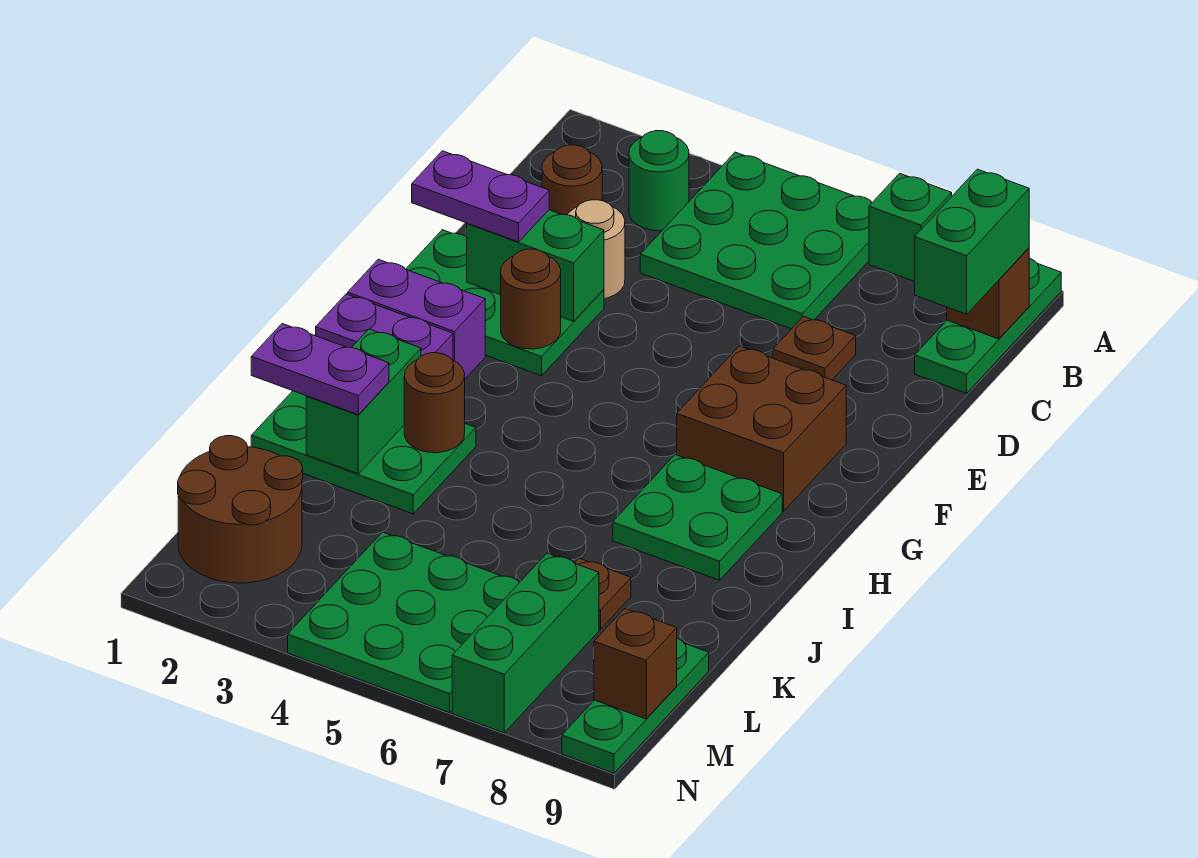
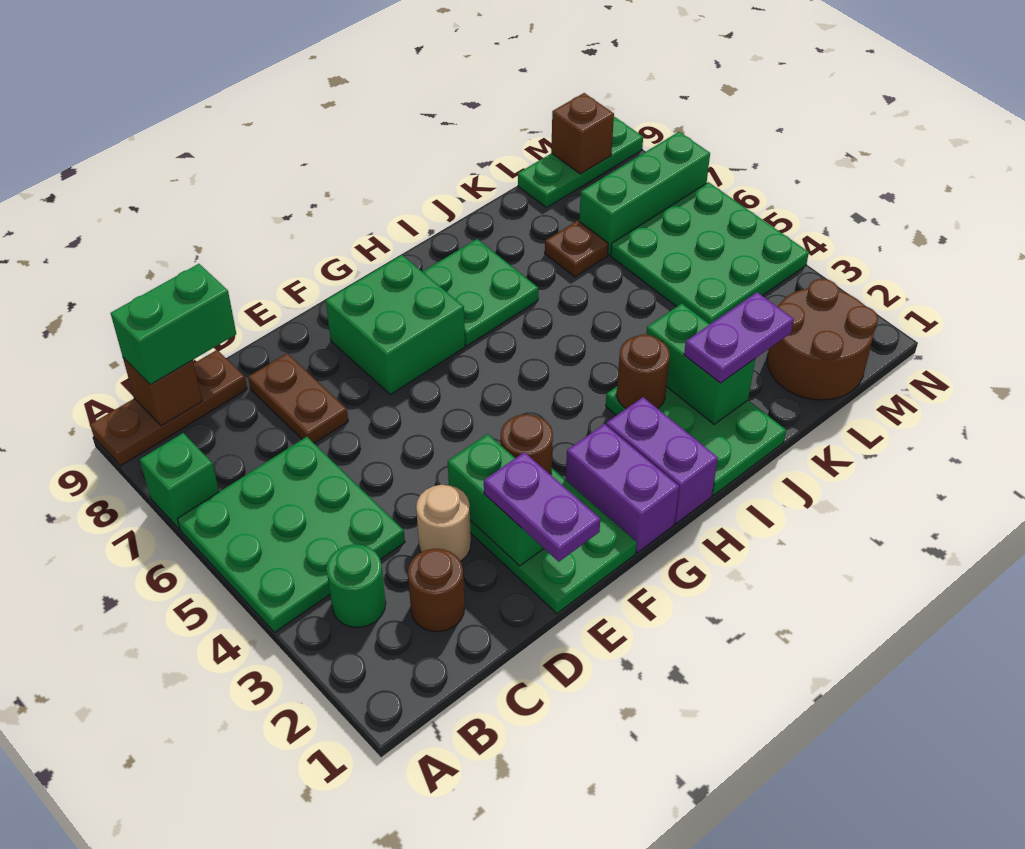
green 1x3 plate [915,258,1061,393] -> brown 1x3 plate [90,350,247,466]
brown 1x1 plate [773,316,856,380] -> brown 1x2 plate [248,353,348,443]
brown 2x2 brick [677,346,846,511] -> green 2x2 brick [326,255,465,395]
green 1x2 brick [306,329,421,474] -> green 1x2 brick turned to [646,303,755,424]
purple 1x2 plate [251,324,389,415] -> purple 1x2 plate turned to [684,292,794,383]

